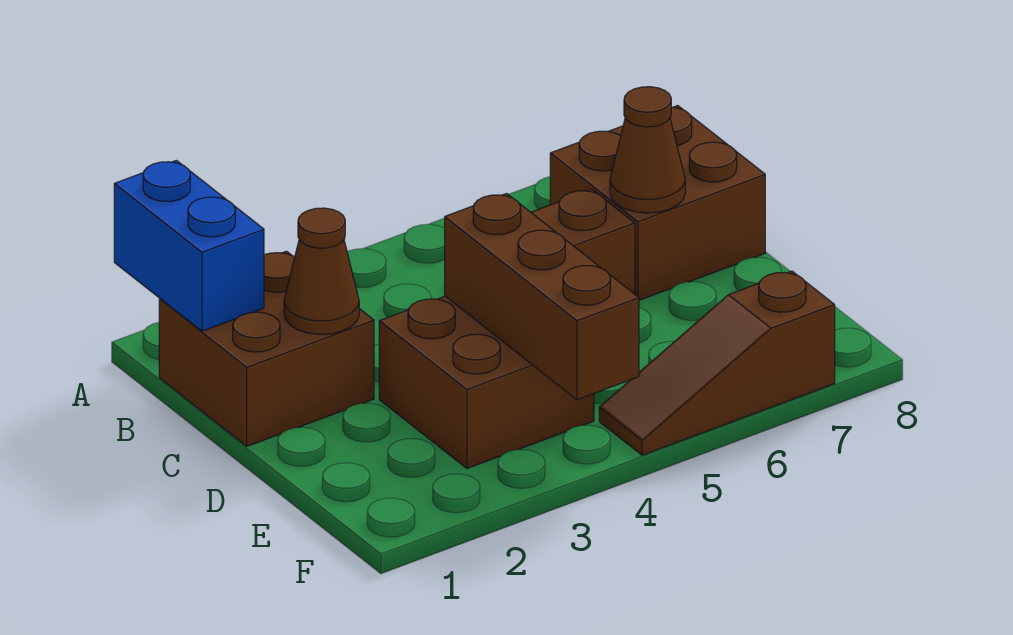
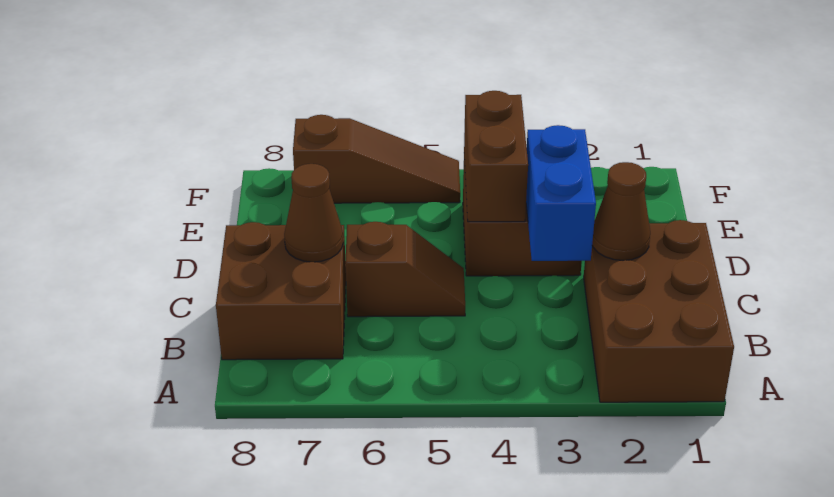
blue 1x2 brick [114,160,264,331] -> blue 1x2 brick moved to [526,125,596,261]
brown 2x2 brick [159,251,374,446] -> brown 2x3 brick [584,220,734,402]
brown 1x3 brick [445,194,639,400] -> brown 1x2 brick [464,91,528,222]

